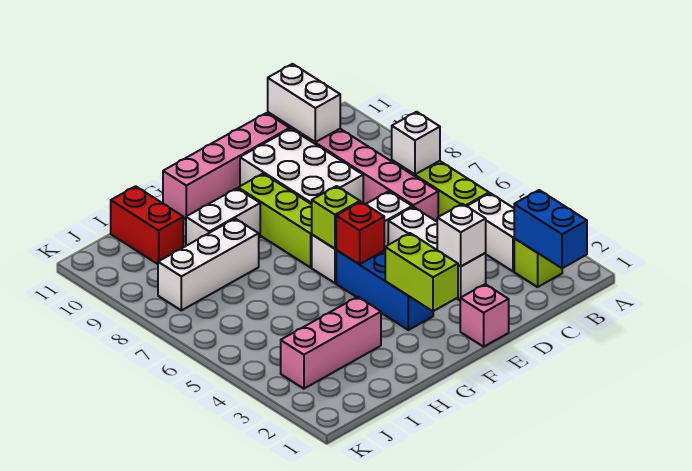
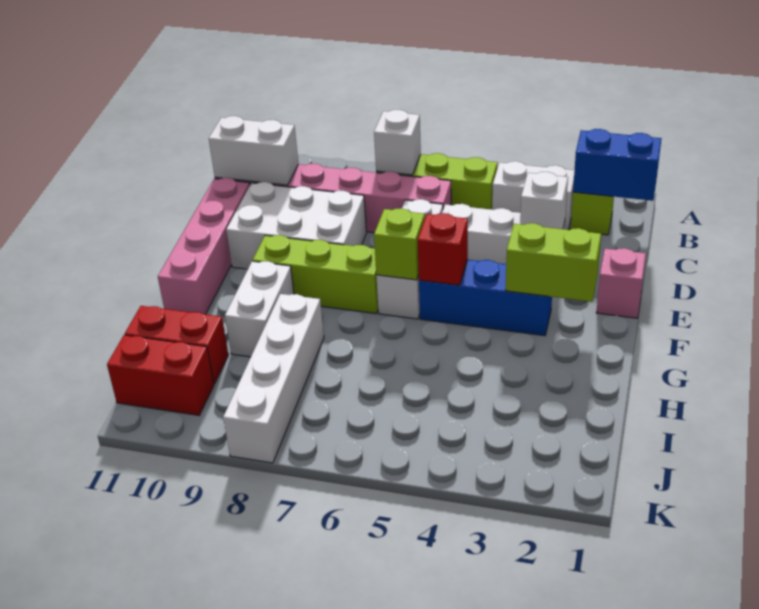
pink 1x3 brick [281,297,381,389] -> none
white 1x3 brick [158,219,259,310] -> white 1x4 brick [223,294,324,463]
none -> red 1x2 brick [107,335,214,415]

